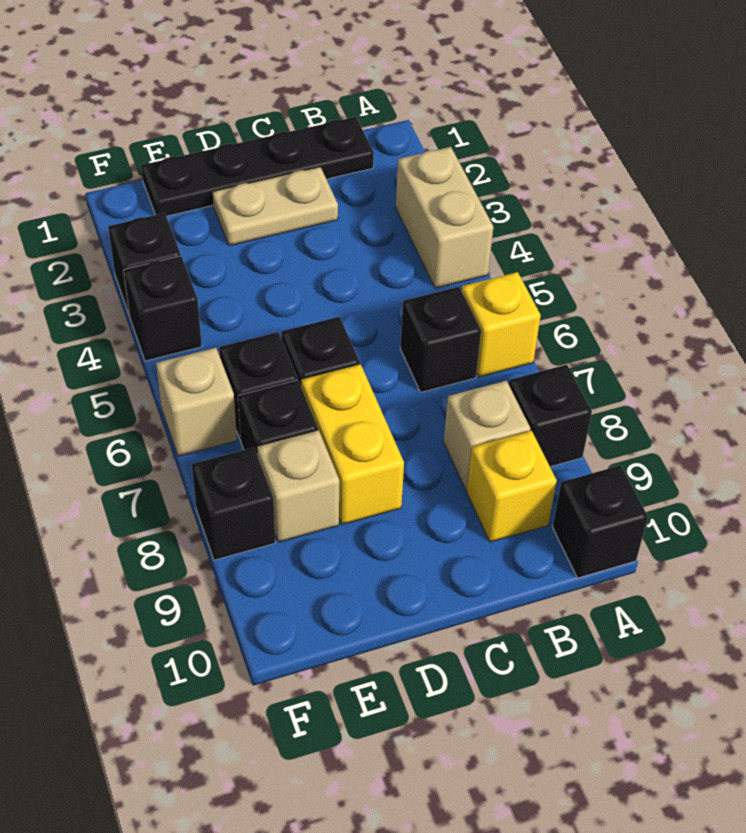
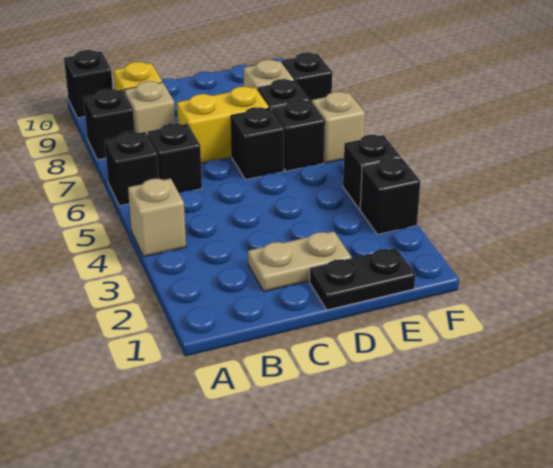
tan 1x2 brick [396,147,493,288] -> tan 1x1 brick [128,178,186,257]
yellow 1x1 brick [462,272,541,377] -> black 1x1 brick [105,131,159,206]
black 1x4 plate [141,117,374,216] -> black 1x2 plate [310,248,415,310]
yellow 1x2 brick [301,364,404,525] -> yellow 1x2 brick turned to [177,86,269,163]

